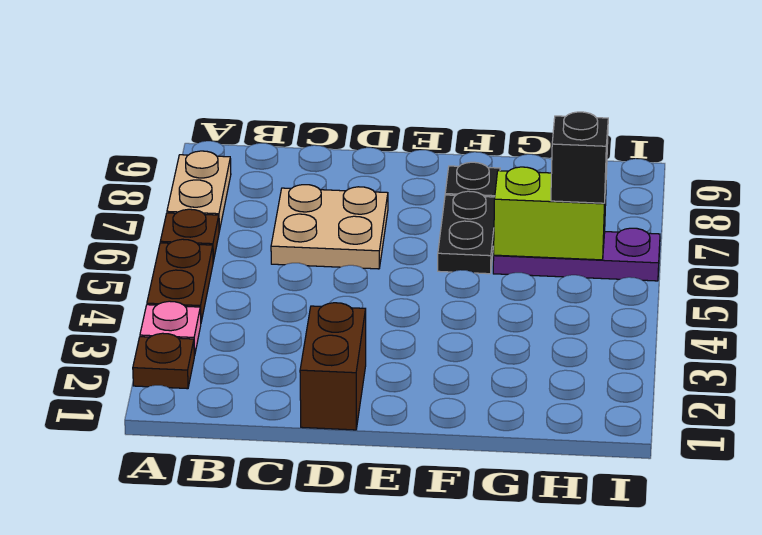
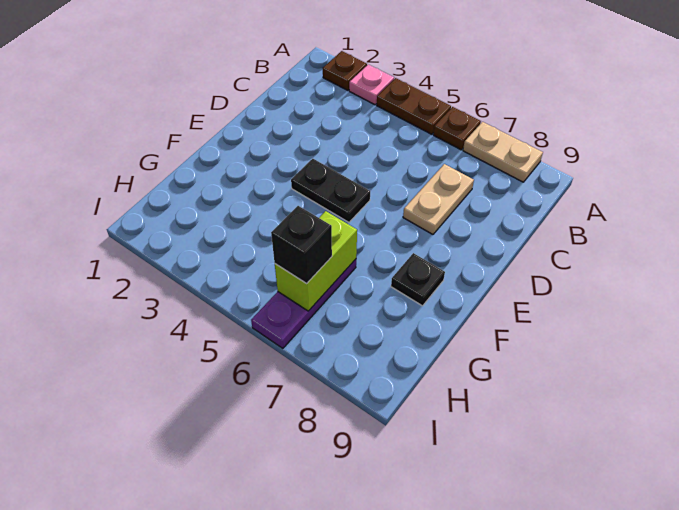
tan 2x2 plate [271,185,388,269] -> tan 1x2 plate [403,164,474,234]
brown 1x2 brick [300,303,366,430] -> none
black 1x2 plate [438,191,495,274] -> black 1x2 plate moved to [291,159,370,222]

